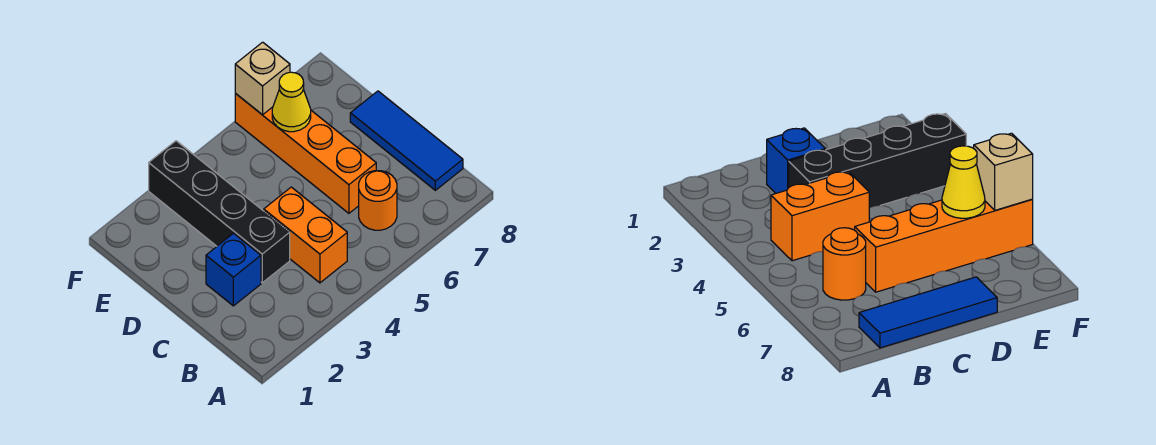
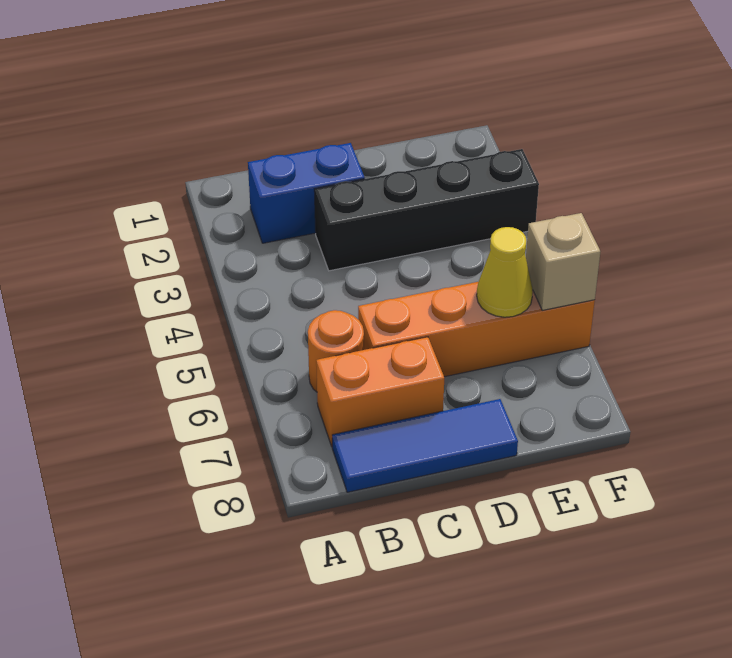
orange 1x2 brick [264,187,347,283] -> orange 1x2 brick moved to [316,337,444,446]
blue 1x1 brick [206,233,261,306] -> blue 1x2 brick [248,143,365,243]

